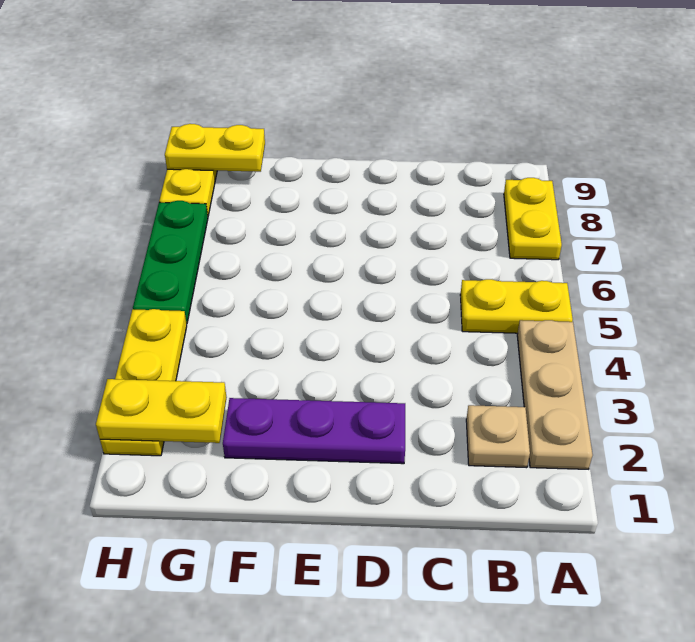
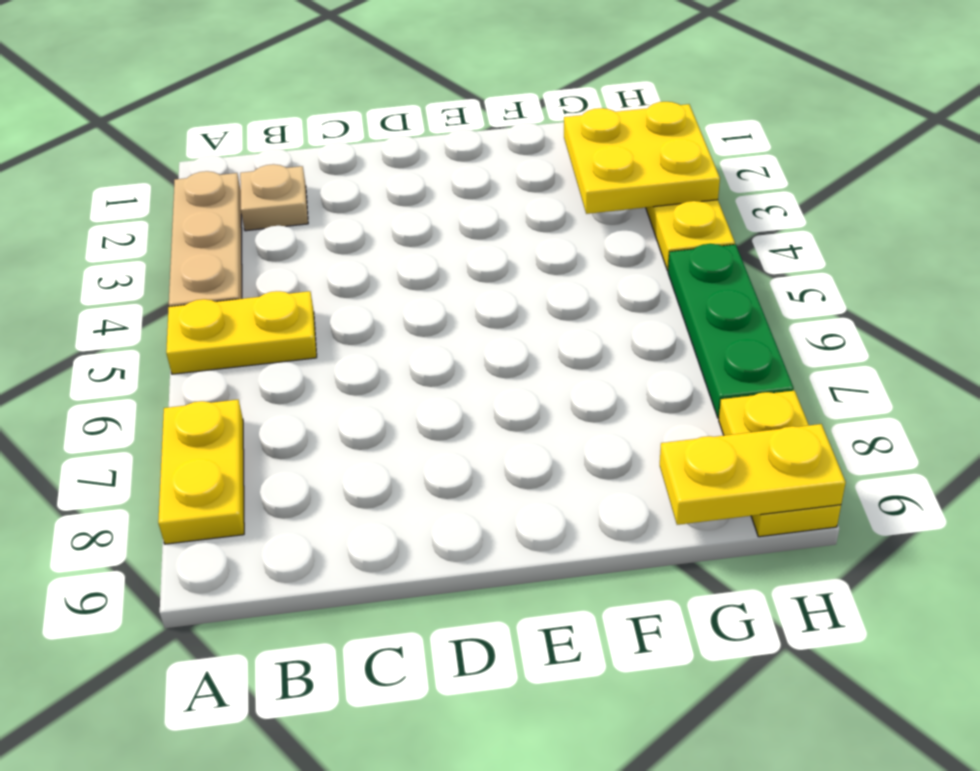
purple 1x3 plate [223,398,405,464] -> none
yellow 1x2 plate [96,379,227,443] -> yellow 2x2 plate [564,102,720,214]

